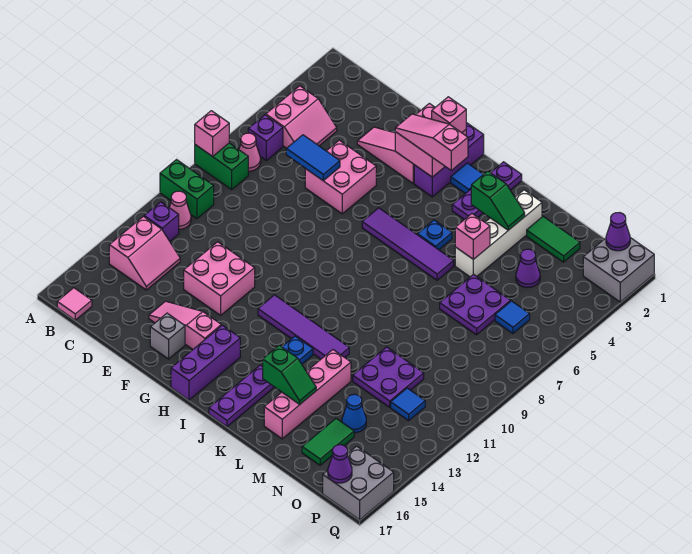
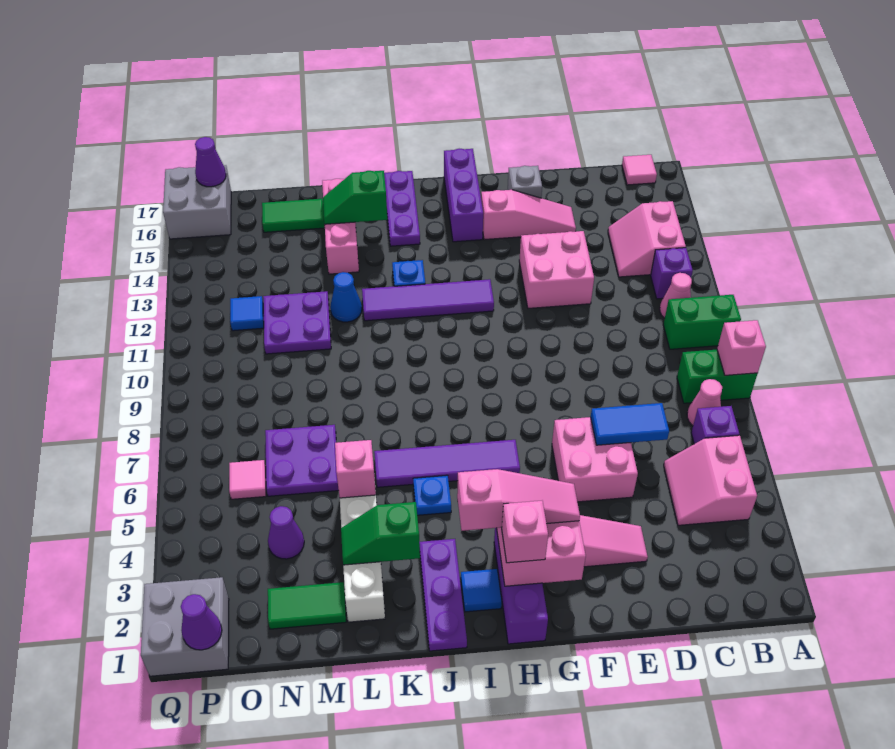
pink 1x4 brick [264,350,351,439] -> pink 1x3 brick [322,179,359,274]
blue 1x1 cone [342,394,366,433] -> blue 1x1 cone moved to [330,272,362,322]
green 1x2 tile [302,419,354,465] -> green 1x2 tile turned to [262,199,325,232]
blue 1x1 tile [495,301,530,333] -> pink 1x1 tile [229,460,266,499]

